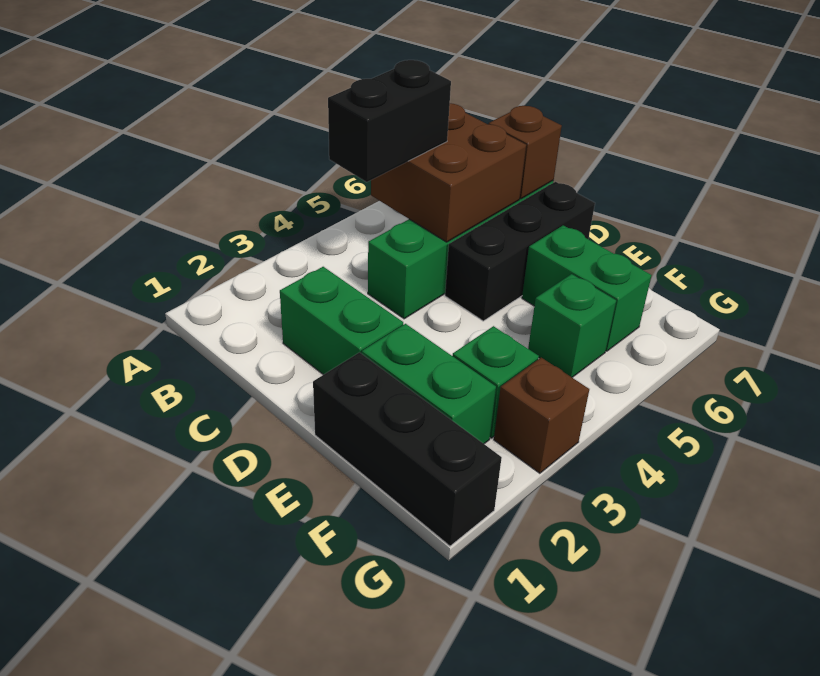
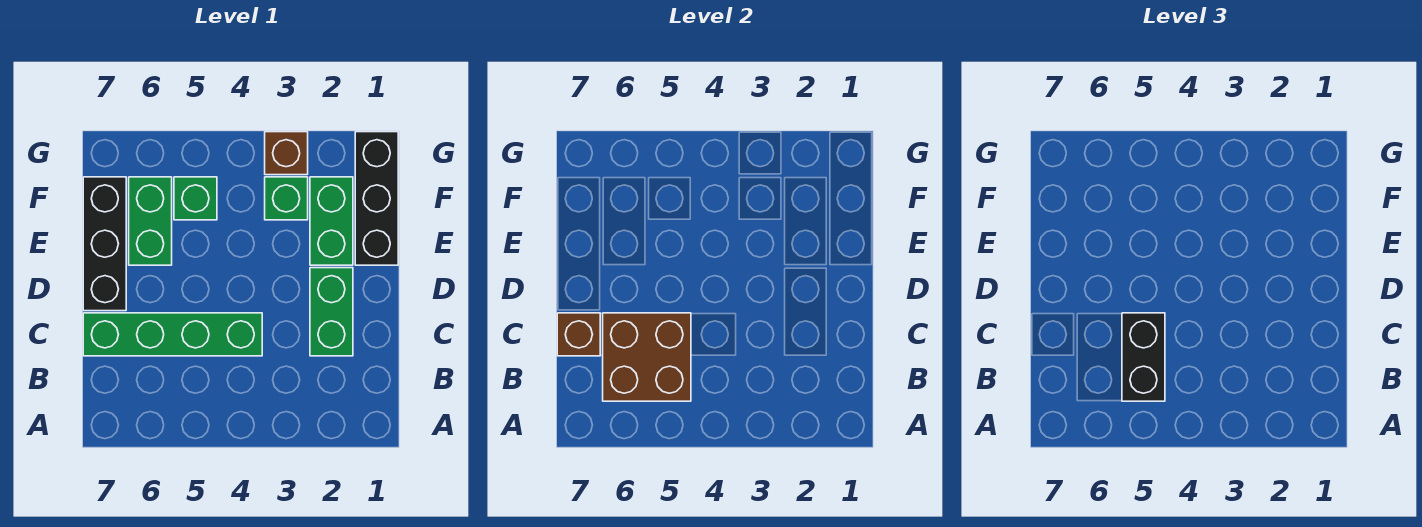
black 1x2 brick [328,60,451,182] -> black 1x2 brick turned to [1122,313,1165,401]
black 1x3 brick [445,182,595,321] -> black 1x3 brick turned to [83,177,126,311]

